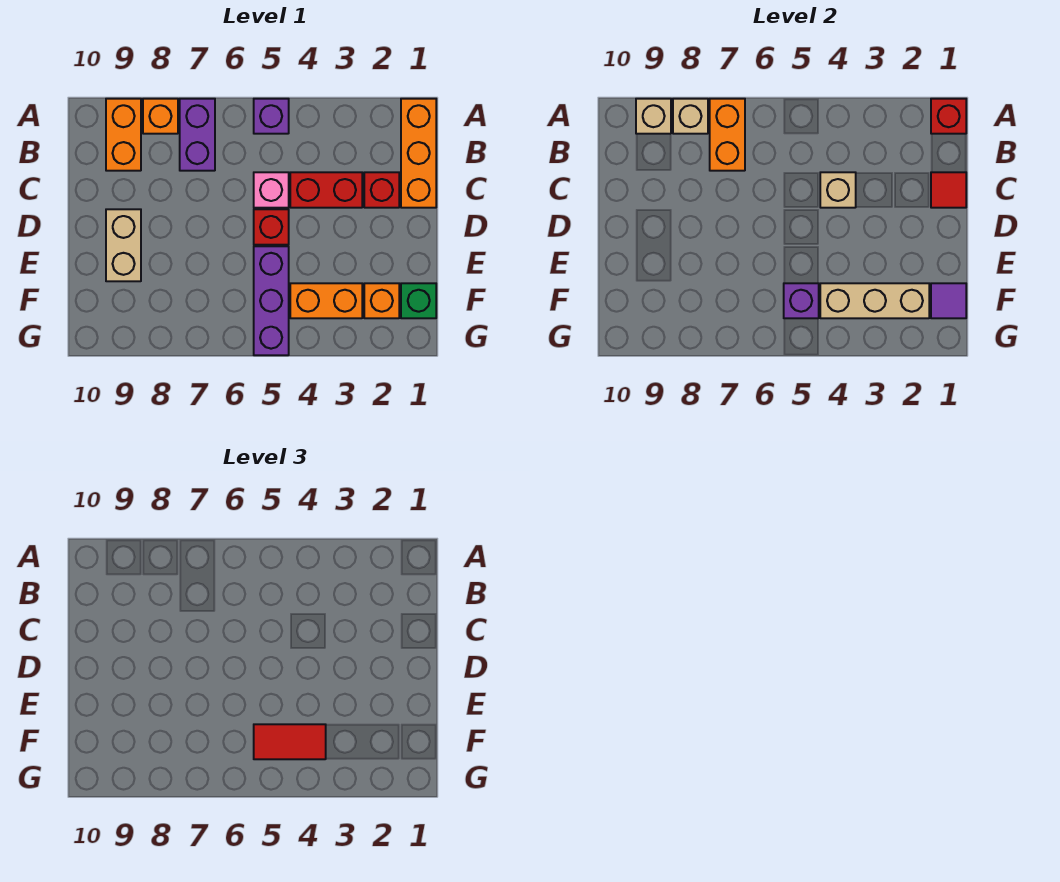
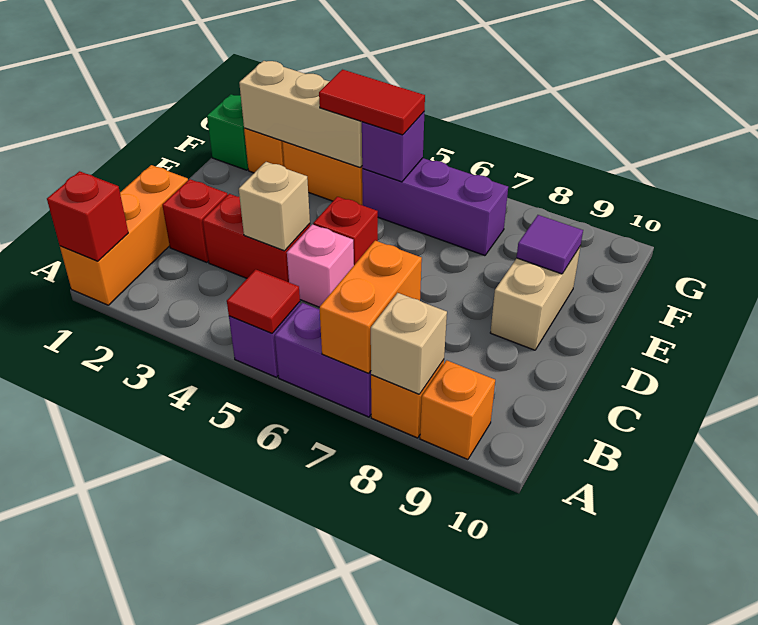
purple 1x2 brick [180,99,215,171] -> purple 1x2 brick turned to [275,303,371,417]
orange 1x2 brick [106,99,141,171] -> orange 1x1 brick [420,360,495,460]
tan 1x1 brick [636,99,671,134] -> none
red 1x1 tile [931,172,966,208] -> red 1x1 tile moved to [227,269,300,333]
purple 1x3 brick [254,246,289,355] -> purple 1x3 brick turned to [362,158,508,256]
purple 1x1 tile [931,283,966,318] -> purple 1x1 tile moved to [517,215,583,274]

